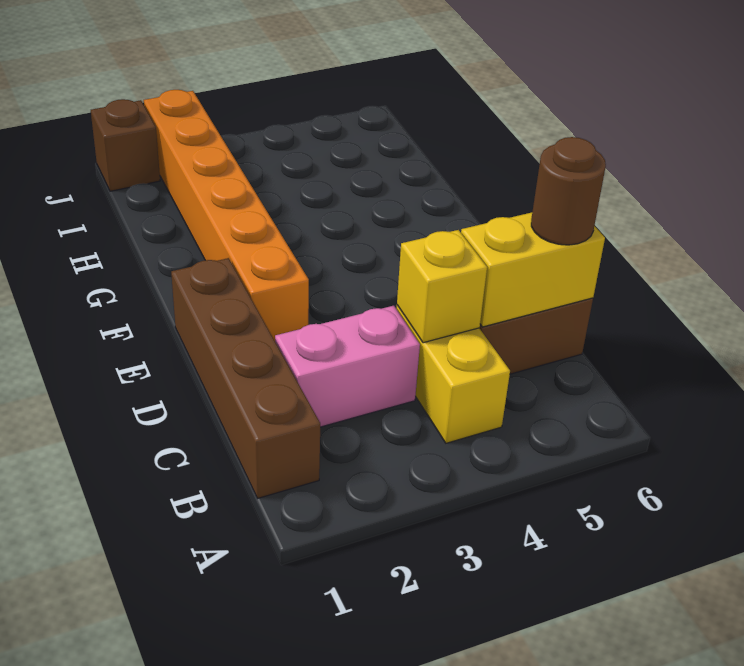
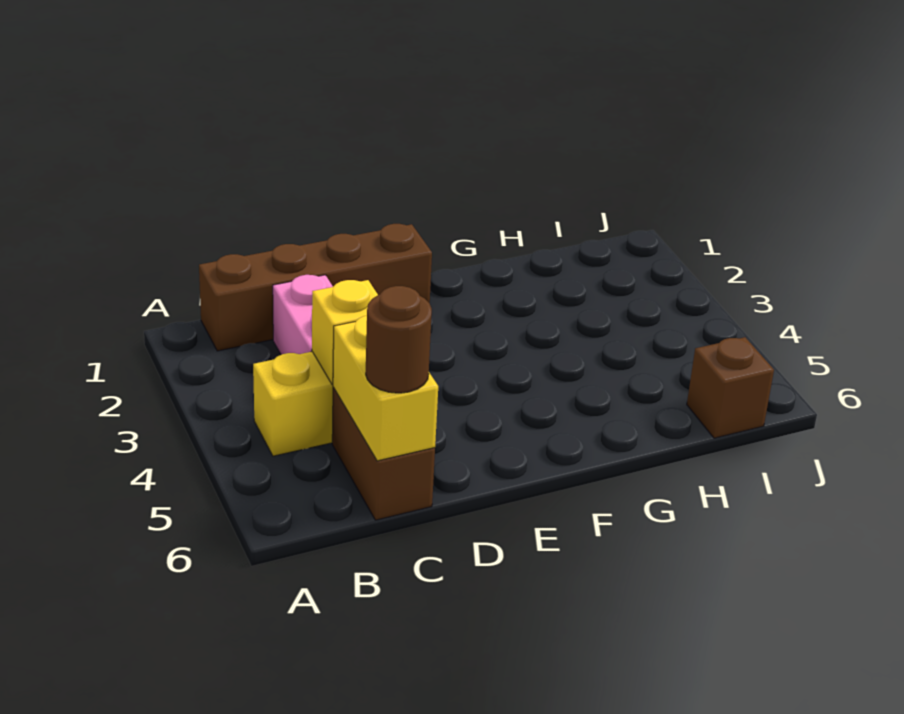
orange 1x6 brick [144,90,309,341] -> none
brown 1x1 brick [91,99,160,191] -> brown 1x1 brick moved to [687,337,774,438]

